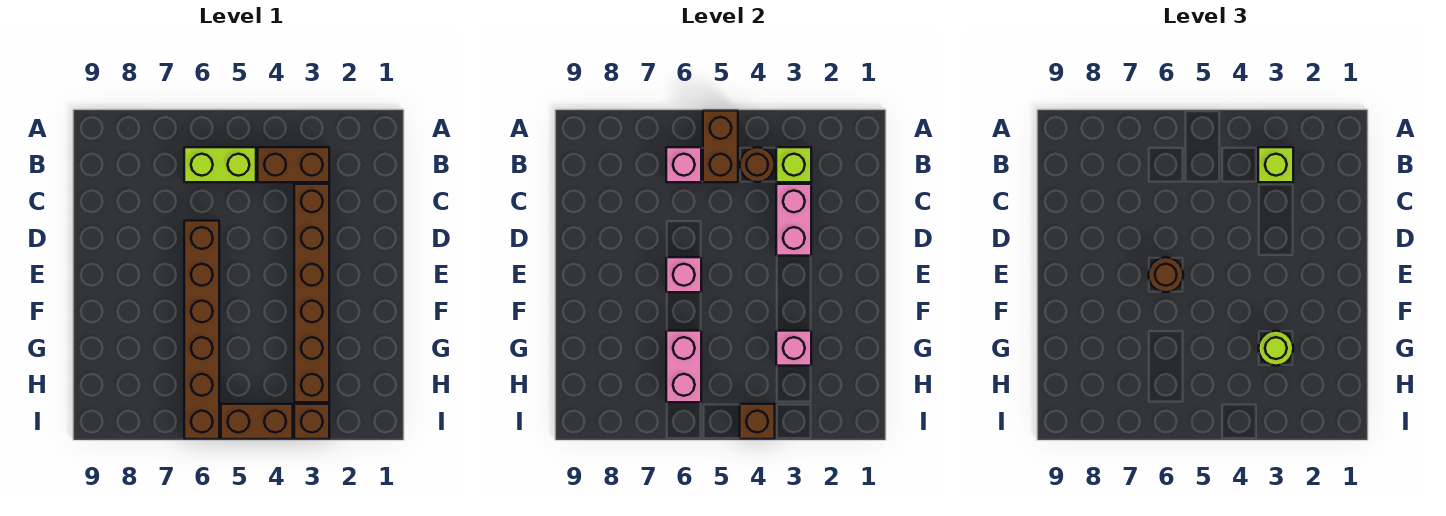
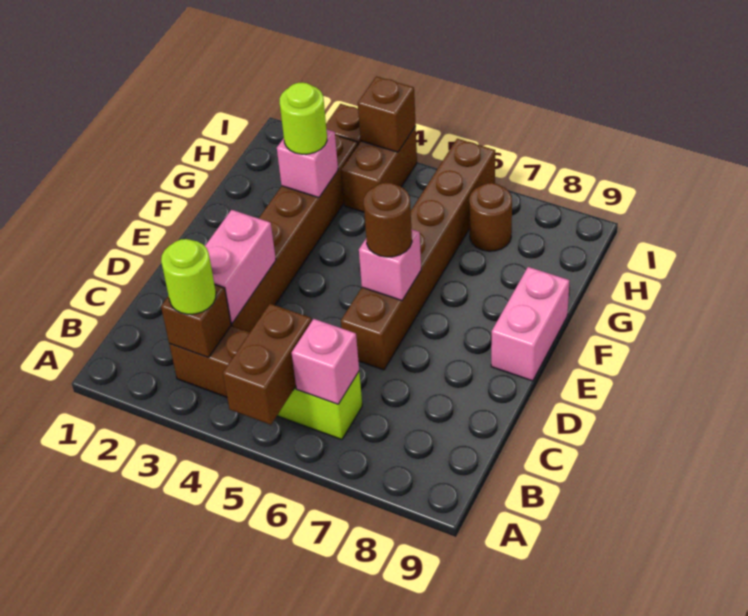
lime 1x1 brick [776,147,811,182] -> brown 1x1 brick [161,285,231,358]
lime 1x1 brick [1258,147,1293,182] -> lime 1x1 round brick [161,239,216,314]
brown 1x1 round brick [740,147,775,182] -> brown 1x1 round brick moved to [469,183,512,251]
pink 1x2 brick [666,331,701,402] -> pink 1x2 brick moved to [491,267,570,381]
brown 1x2 brick [221,404,293,439] -> brown 1x2 brick turned to [341,127,417,212]

